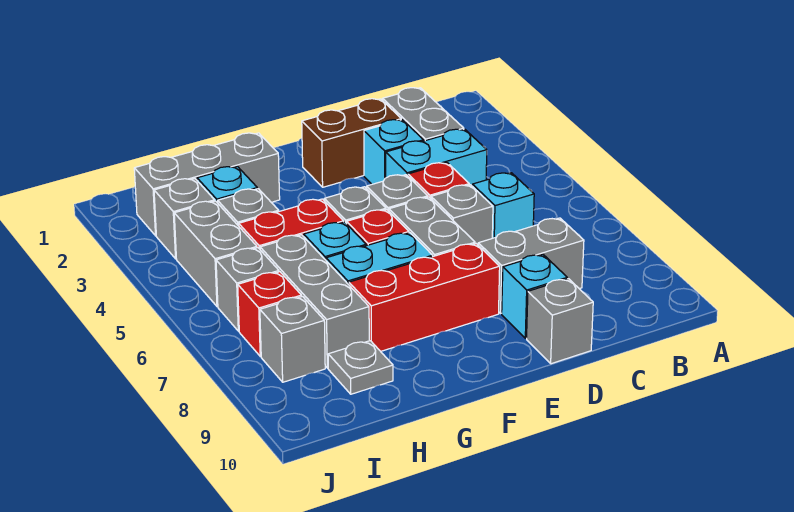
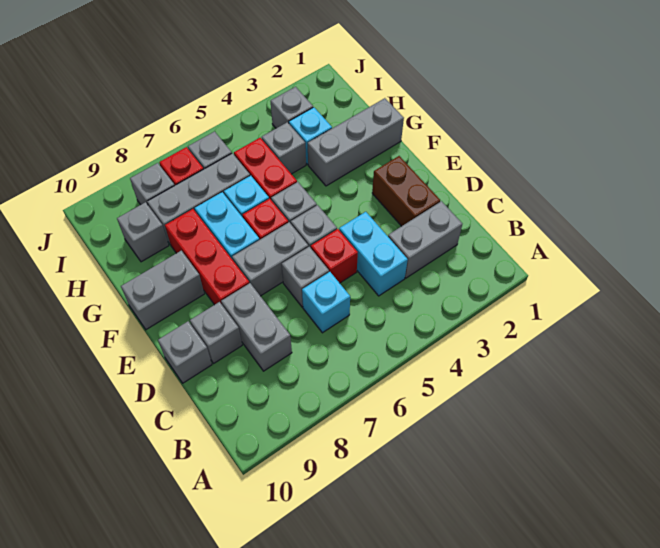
cyan 1x1 brick [364,120,423,184] -> none
cyan 1x1 brick [502,255,567,338] -> grey 1x1 brick [190,302,242,364]
grey 1x3 brick [134,133,280,236] -> grey 1x3 brick turned to [308,98,404,186]
grey 1x1 plate [328,341,393,394] -> grey 1x1 brick [117,202,169,262]
grey 1x2 brick [174,201,257,307] -> grey 1x2 brick moved to [121,251,204,330]

